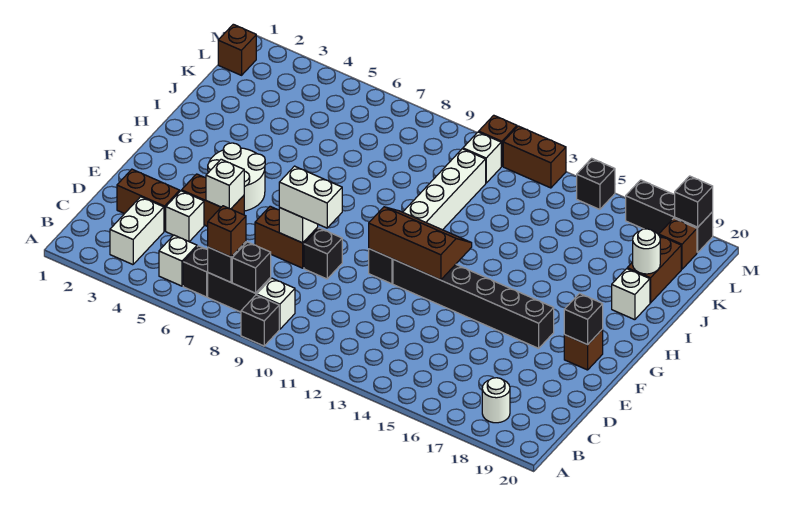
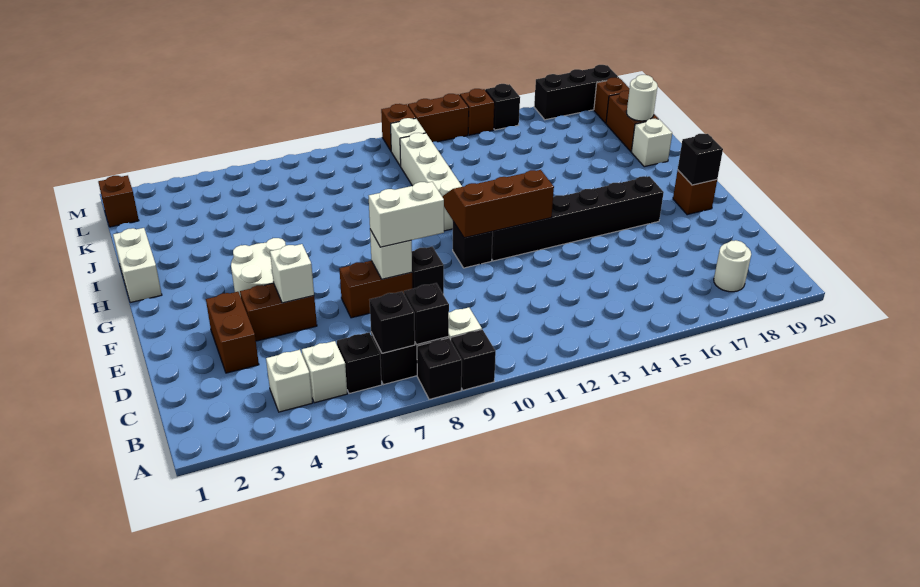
white 1x2 brick [110,197,164,265] -> white 1x2 brick moved to [113,228,162,303]
brown 1x1 brick [208,206,246,257] -> brown 1x1 brick moved to [460,89,495,135]
brown 1x2 brick [117,169,180,231] -> brown 1x2 brick turned to [206,292,259,373]
white 1x1 brick [166,191,204,242] -> white 1x1 brick moved to [266,350,312,412]
black 1x1 brick [675,176,713,227] -> black 1x1 brick moved to [417,338,462,399]

